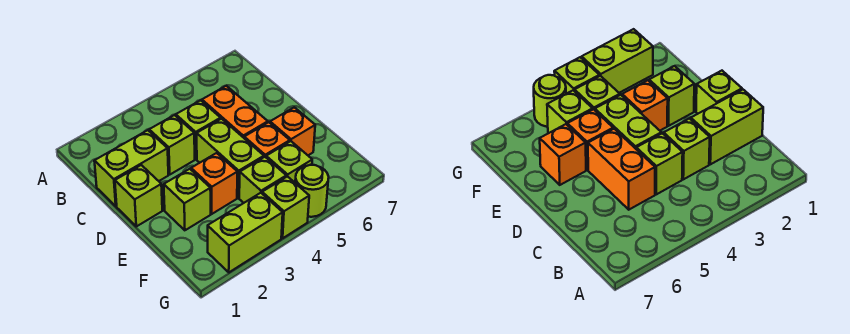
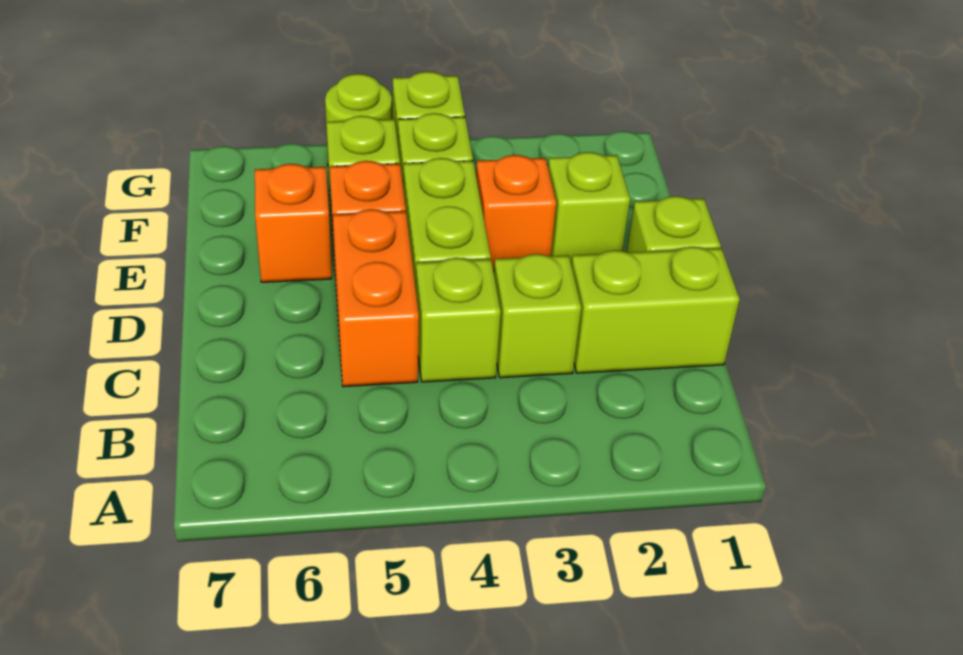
lime 1x2 brick [208,193,283,272] -> none

